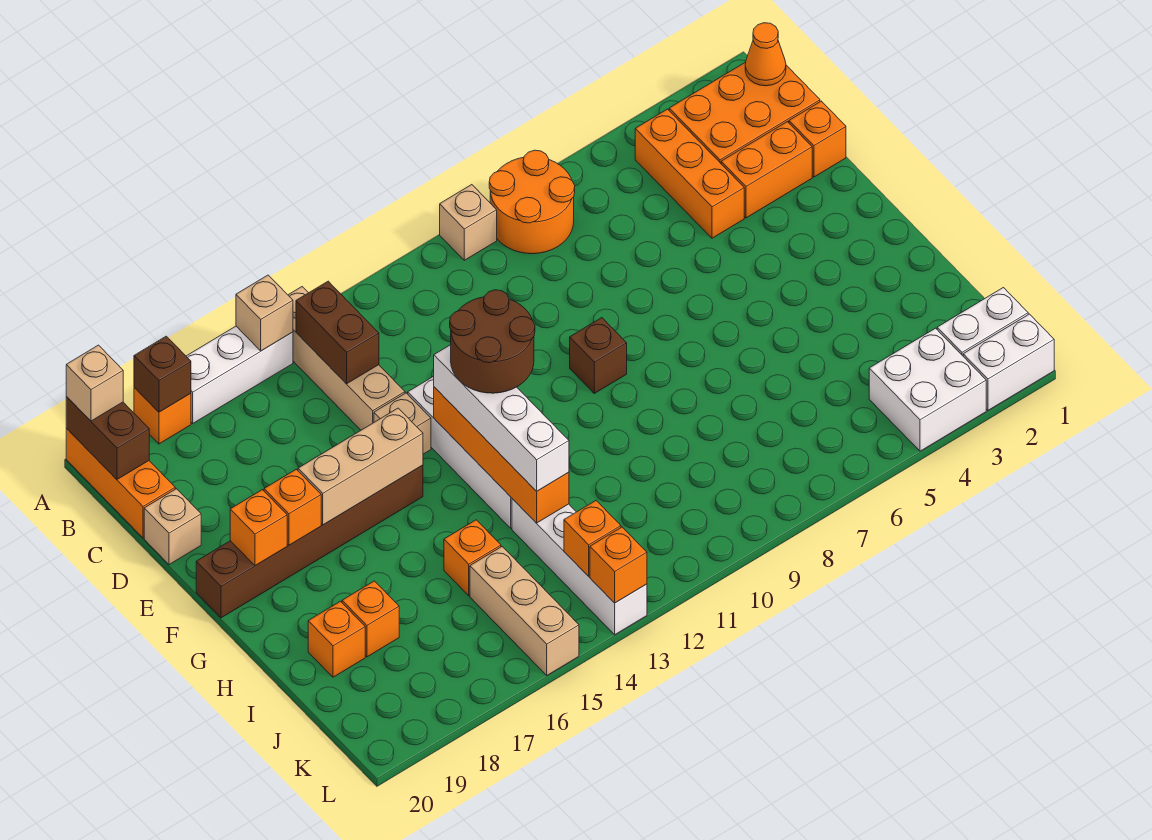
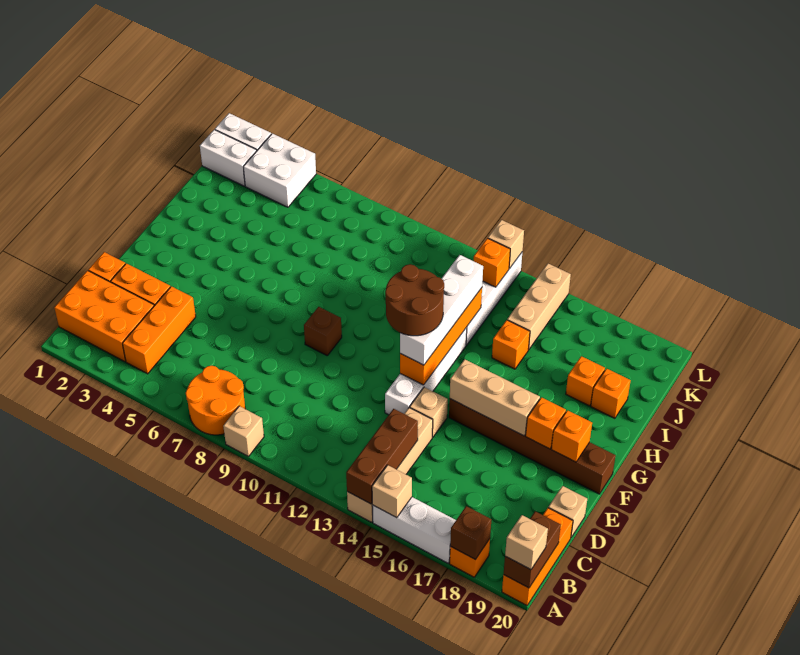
orange 1x1 cone [745,23,786,86] -> none
brown 1x2 brick [296,281,379,384] -> brown 1x3 brick [346,409,418,504]
orange 1x1 brick [590,527,647,603] -> tan 1x1 brick [488,220,524,268]

